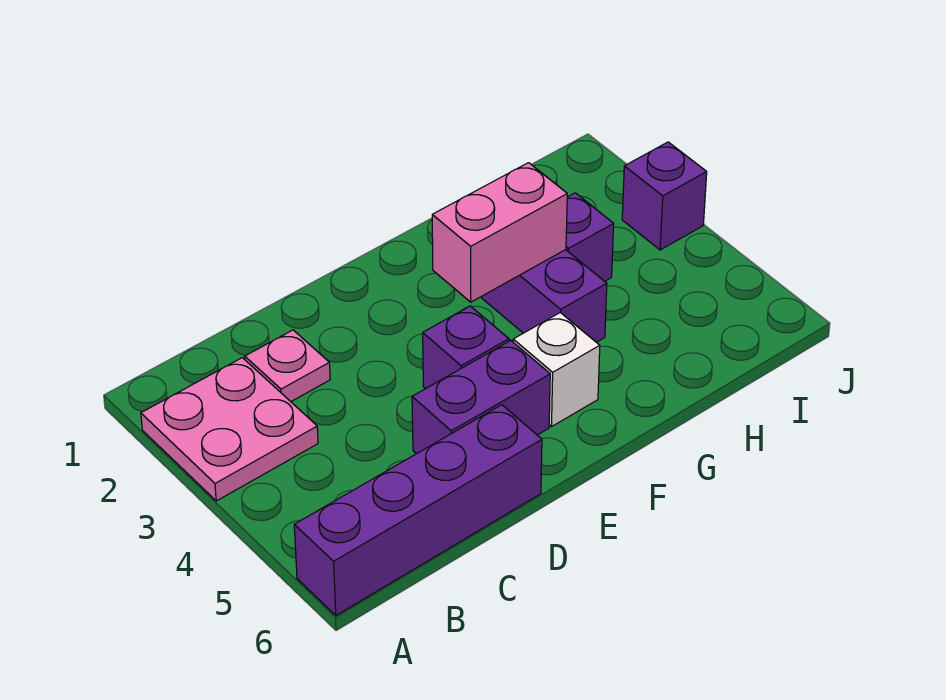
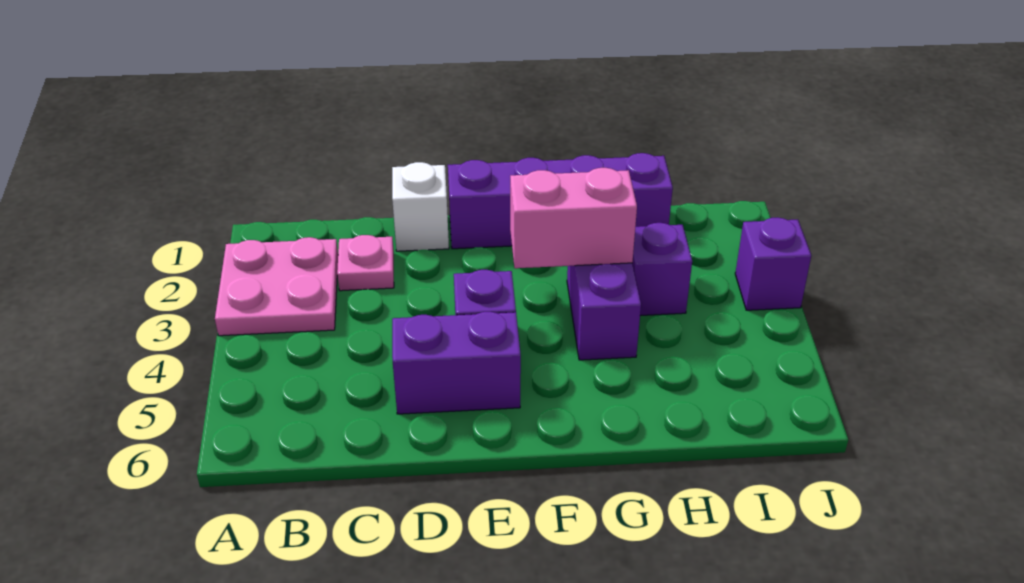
purple 1x4 brick [294,405,542,615] -> purple 1x4 brick moved to [448,153,673,249]
white 1x1 brick [513,313,600,427] -> white 1x1 brick moved to [392,162,449,251]

